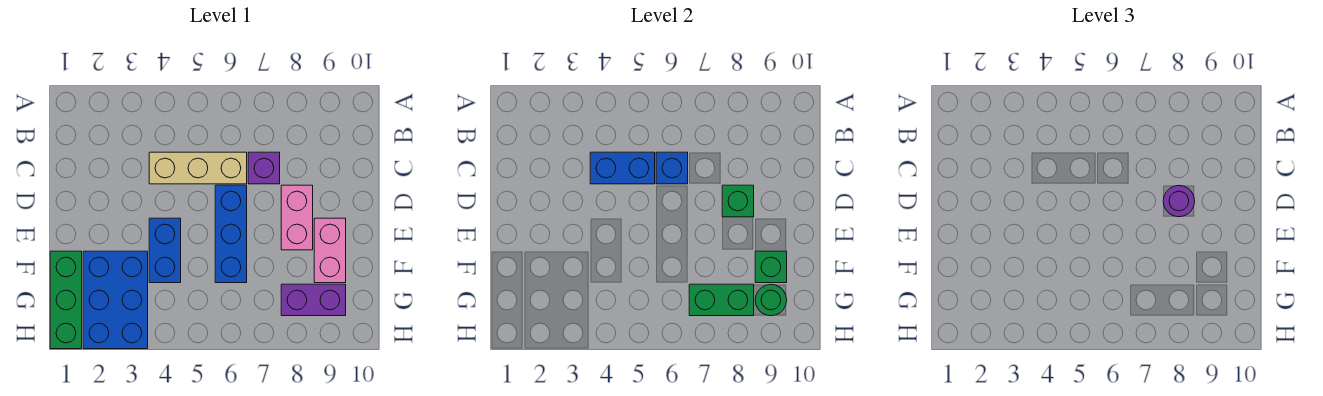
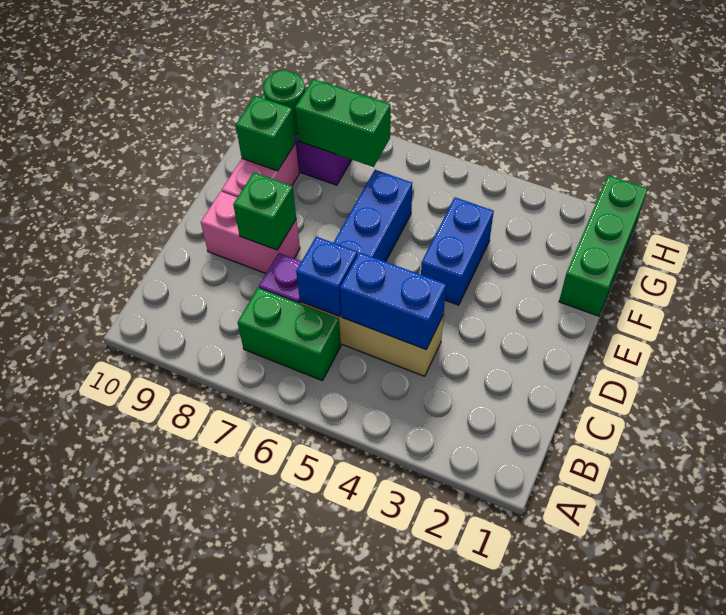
none -> green 1x2 brick [237,288,341,381]
pink 1x2 brick [281,185,313,250] -> pink 1x2 brick turned to [201,191,300,273]
purple 1x1 round brick [1163,186,1195,217] -> none
blue 2x3 brick [83,251,148,349] -> none

